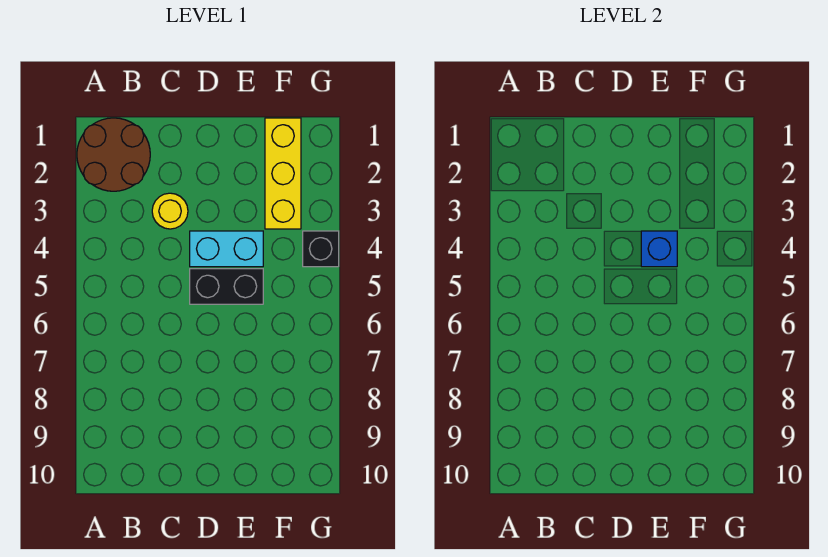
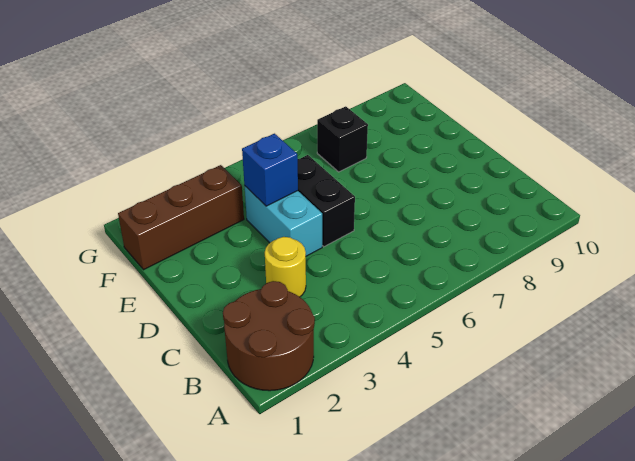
yellow 1x3 brick [265,118,301,229] -> brown 1x3 brick [118,165,244,270]
black 1x1 brick [303,231,339,267] -> black 1x1 brick moved to [317,106,368,172]

